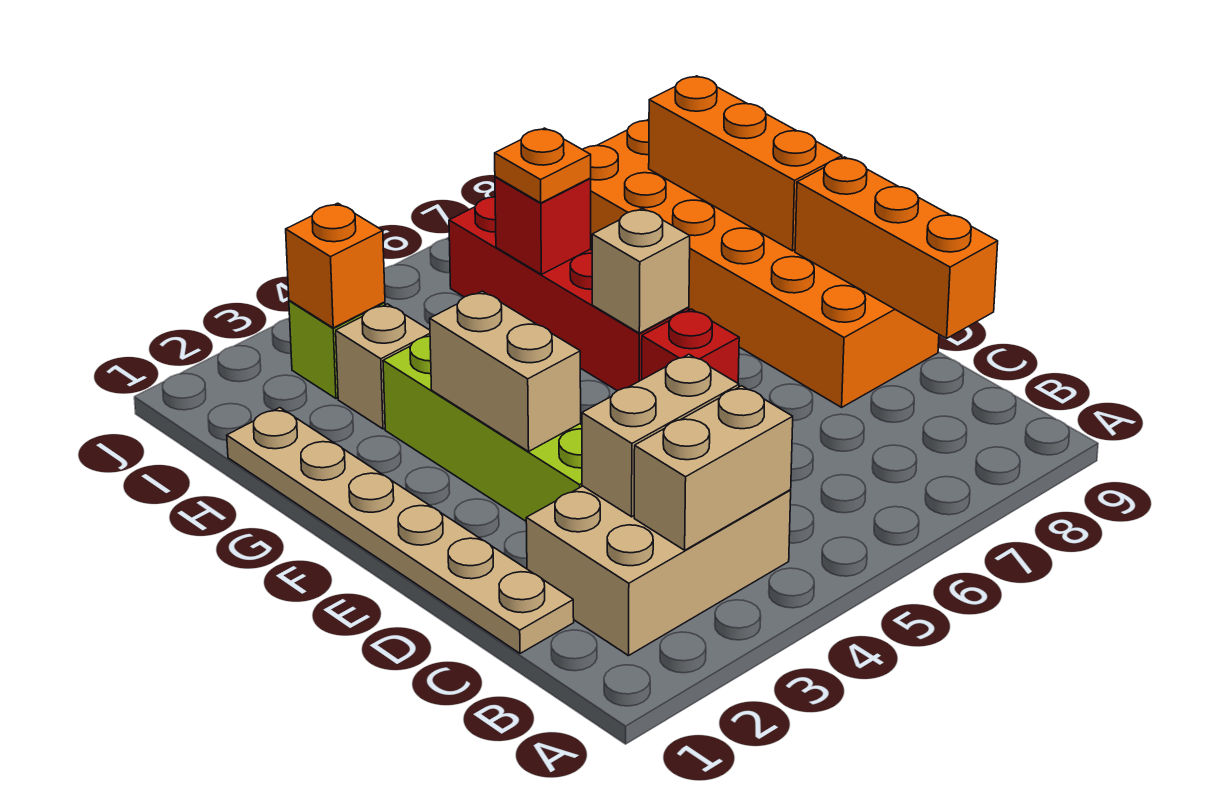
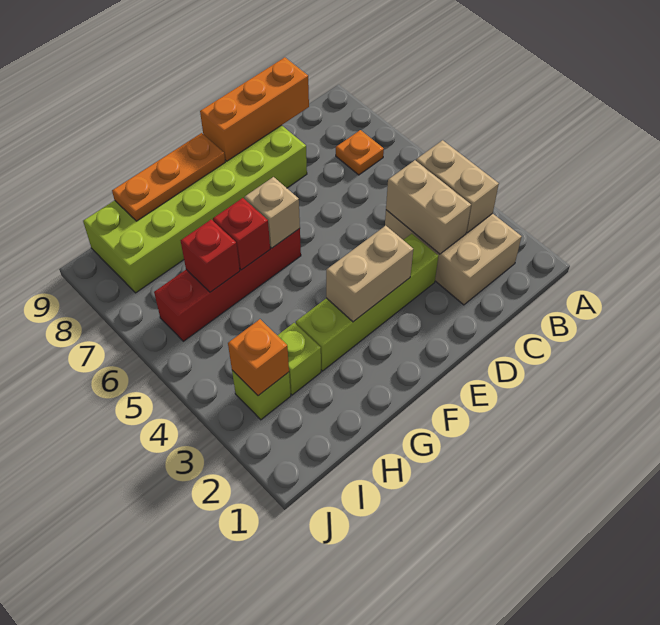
tan 1x6 plate [227,408,574,653] -> none
orange 2x6 brick [583,119,939,407] -> lime 2x6 brick [83,125,307,293]
red 1x1 brick [642,309,739,383] -> red 1x1 brick moved to [213,198,270,270]
orange 1x3 brick [649,76,842,251] -> orange 1x3 plate [112,133,225,221]
tan 1x1 brick [336,304,430,429] -> lime 1x1 brick [277,323,321,395]
orange 1x1 plate [495,128,591,203] -> orange 1x1 plate moved to [336,130,384,175]

